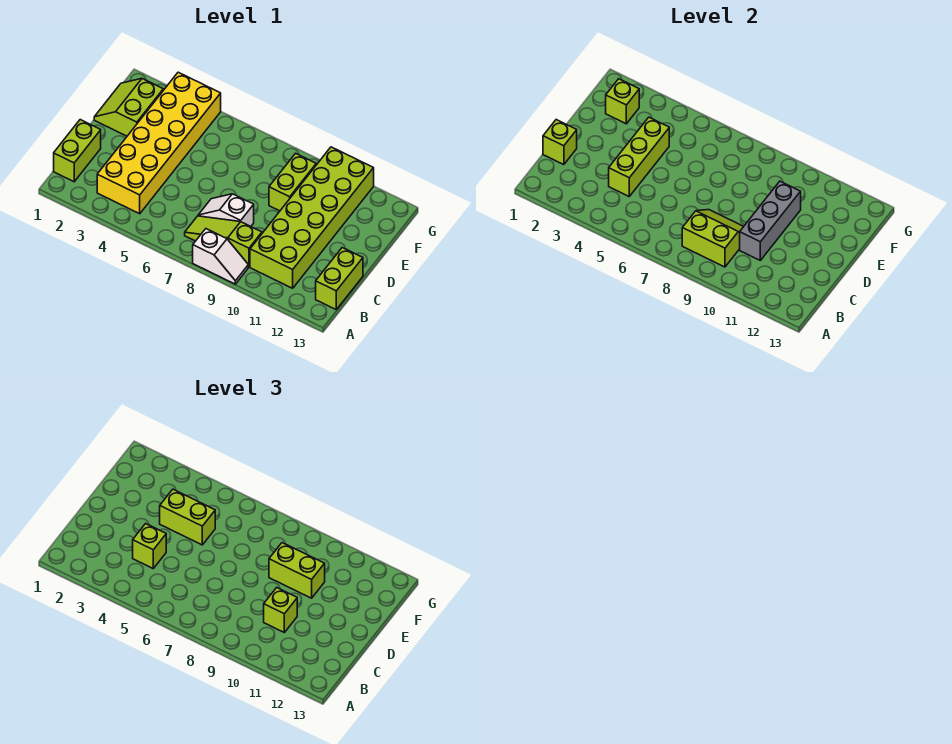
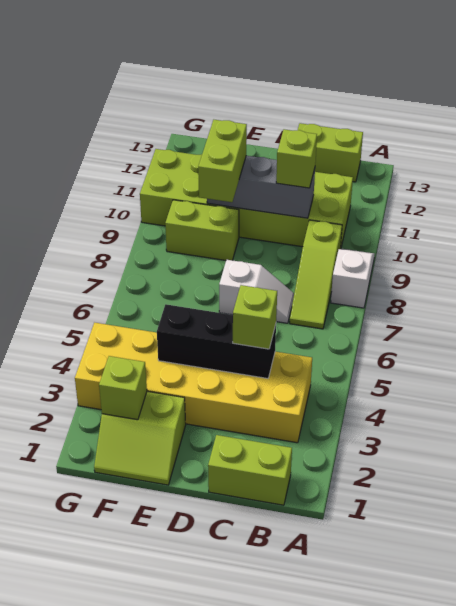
lime 2x2 slope [682,210,744,267] -> none
lime 1x1 brick [543,120,577,165] -> none
lime 1x3 brick [609,117,669,196] -> black 1x3 brick [157,304,276,379]
white 1x2 slope [198,194,254,226] -> white 1x2 slope turned to [219,260,294,323]
lime 1x2 brick [160,489,215,545] -> none

